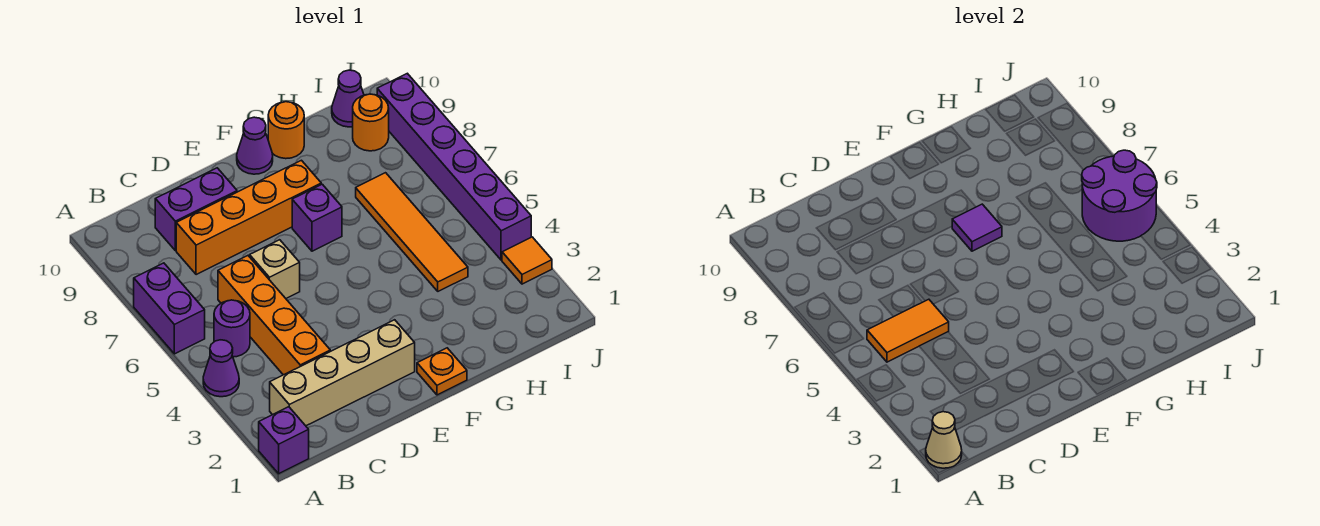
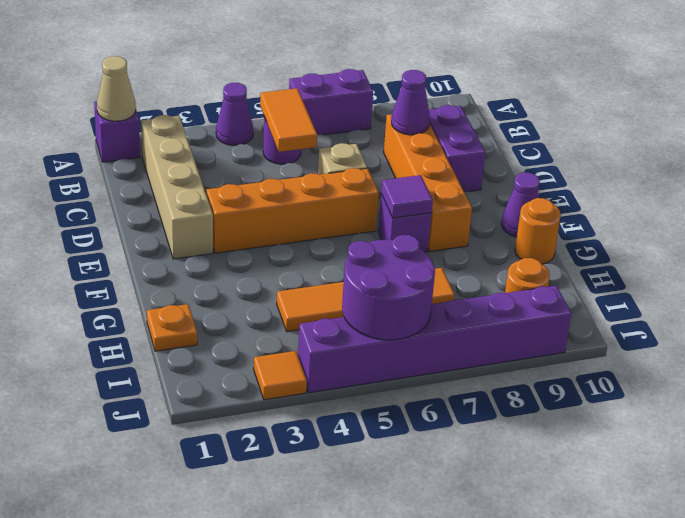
orange 1x4 brick [218,256,330,375] -> orange 1x4 brick moved to [206,168,379,253]
orange 1x1 plate [417,348,467,395] -> orange 1x1 plate moved to [147,304,197,351]
purple 1x1 cone [332,70,364,127] -> purple 1x1 cone moved to [391,70,430,135]

